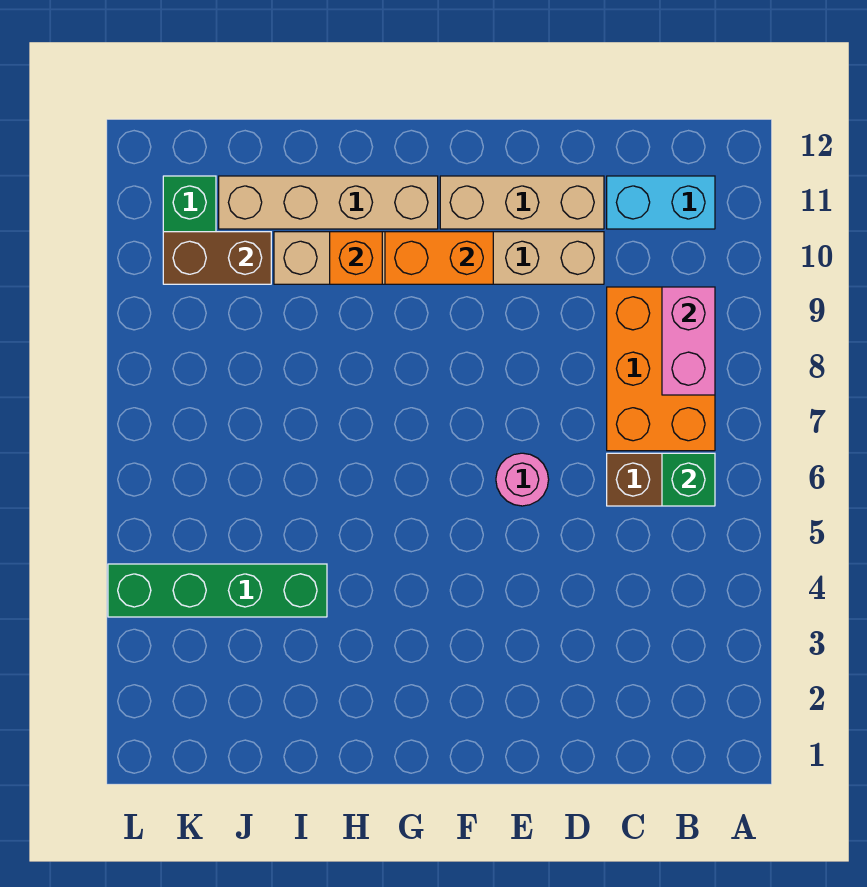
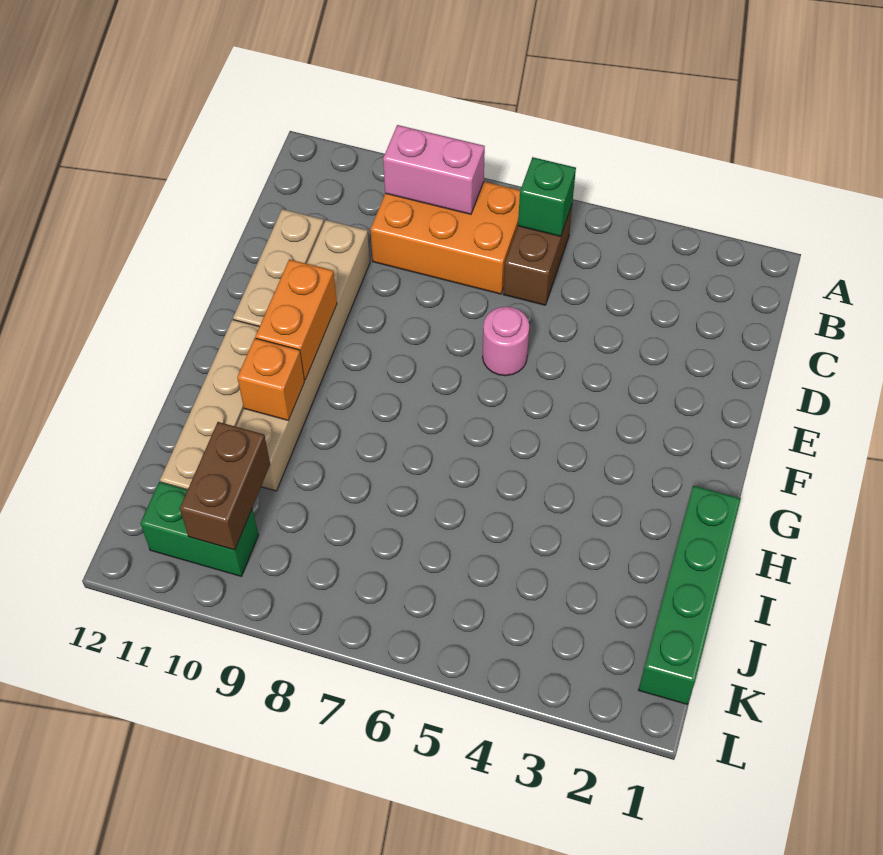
cyan 1x2 brick [607,176,715,229] -> none
green 1x4 brick [108,564,327,617] -> green 1x4 brick moved to [639,486,741,704]

